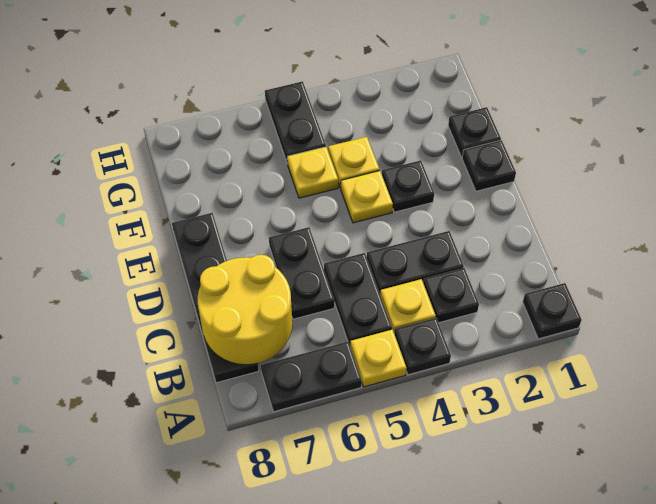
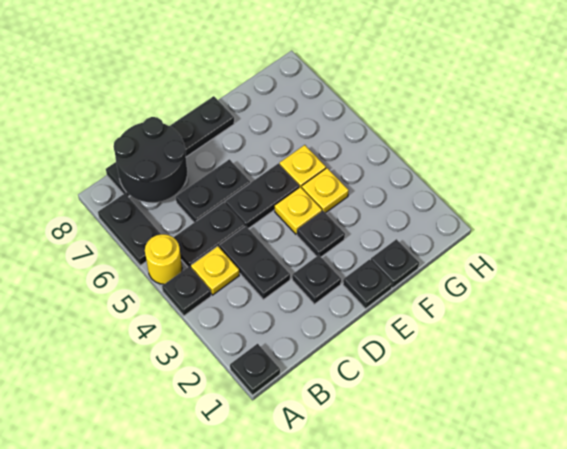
yellow 1x1 plate [350,330,407,387] -> yellow 1x1 round brick [145,234,182,284]
black 1x1 plate [423,268,479,323] -> black 1x1 plate moved to [292,255,341,304]
yellow 2x2 round brick [198,255,292,365] -> black 2x2 round brick [113,117,187,202]
black 1x2 plate [265,81,326,164] -> black 1x2 plate moved to [225,164,299,229]

